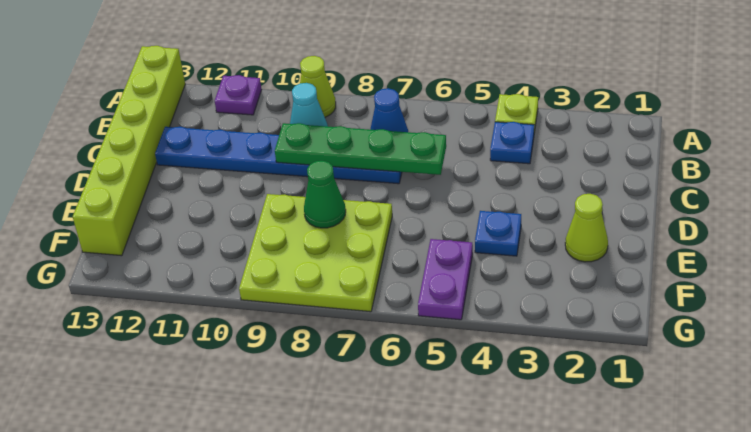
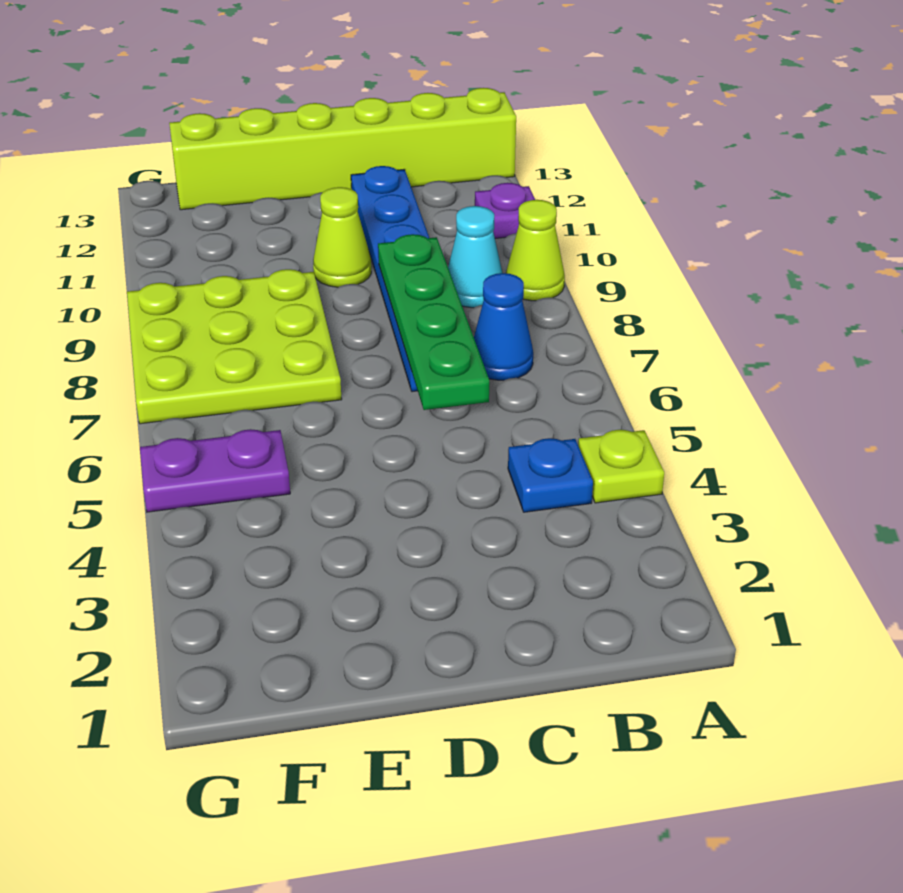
lime 1x1 cone [565,194,608,262] -> lime 1x1 cone moved to [313,187,371,287]
blue 1x1 plate [475,211,521,256] -> none
green 1x1 cone [304,161,346,228] -> none

